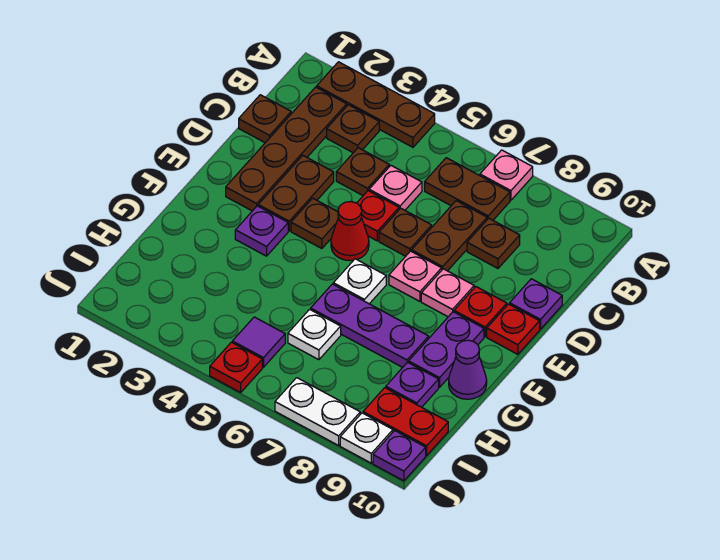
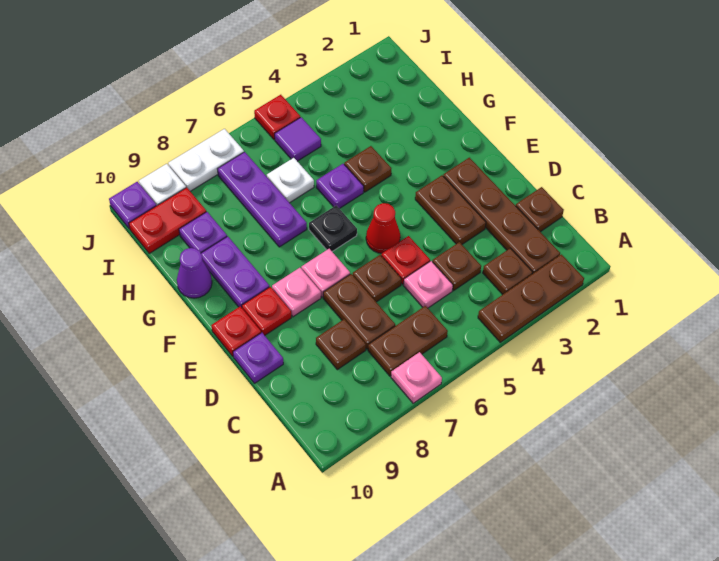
brown 1x1 plate [291,198,338,248] -> brown 1x1 plate moved to [344,146,391,192]
purple 1x1 plate [235,206,288,256] -> purple 1x1 plate moved to [316,164,364,209]
white 1x1 plate [333,259,386,304] -> black 1x1 plate [309,205,357,251]
purple 1x3 plate [311,284,429,367] -> purple 1x3 plate turned to [218,152,307,247]

